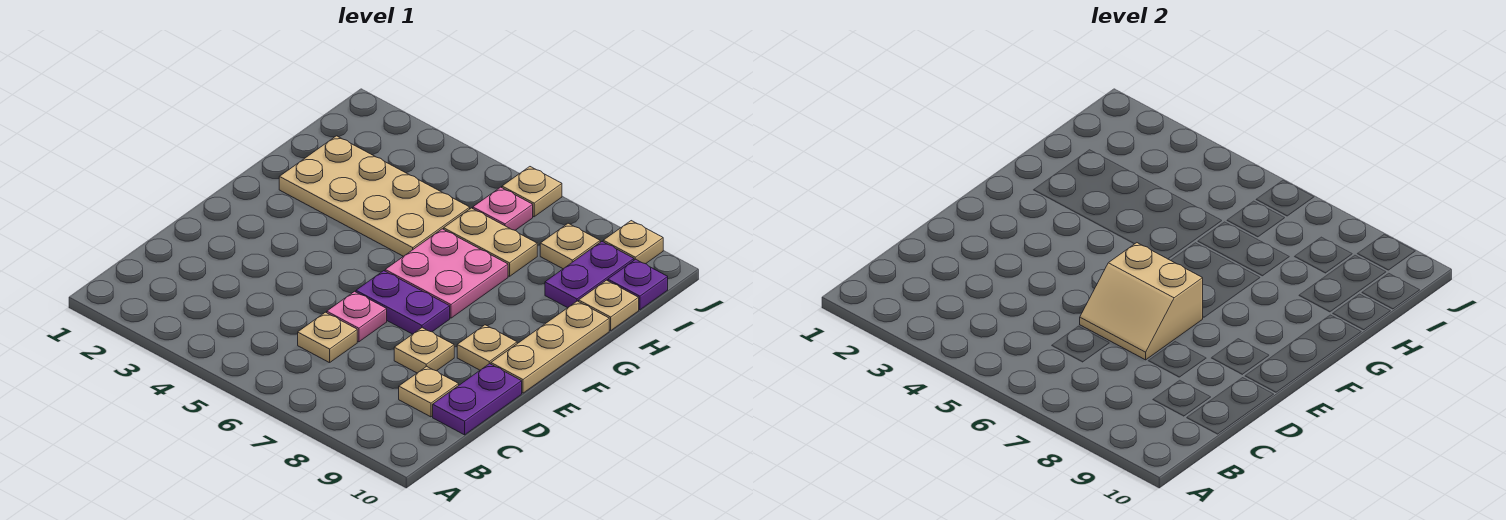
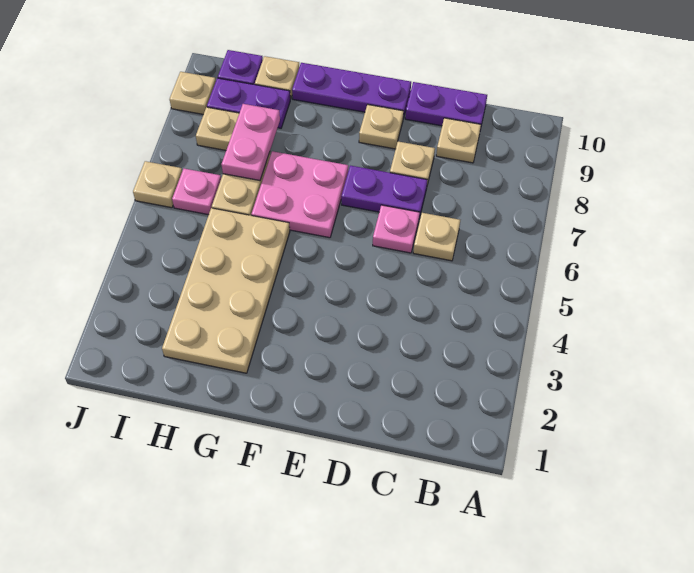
tan 2x2 slope [1080,243,1203,360] -> none
purple 1x2 plate [356,271,450,334] -> purple 1x2 plate turned to [341,166,427,218]
tan 1x3 plate [491,301,609,393] -> purple 1x3 plate [292,63,411,118]
none -> pink 1x2 plate [222,104,280,181]

